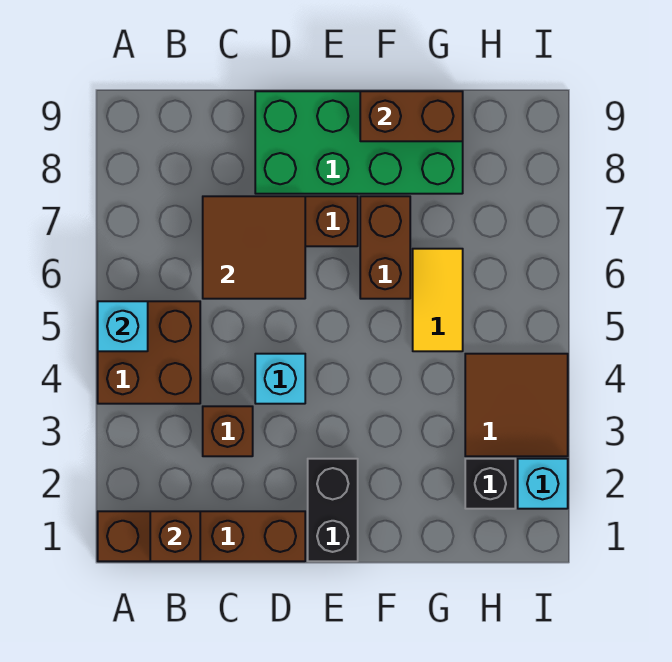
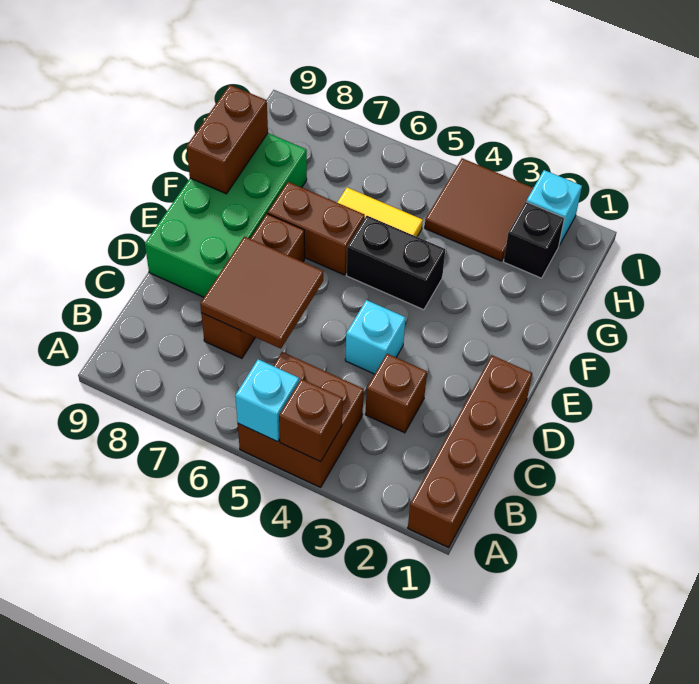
brown 1x1 brick [150,511,200,561] -> brown 1x1 brick moved to [279,379,343,462]
black 1x2 brick [308,459,358,561] -> black 1x2 brick moved to [347,216,445,310]

